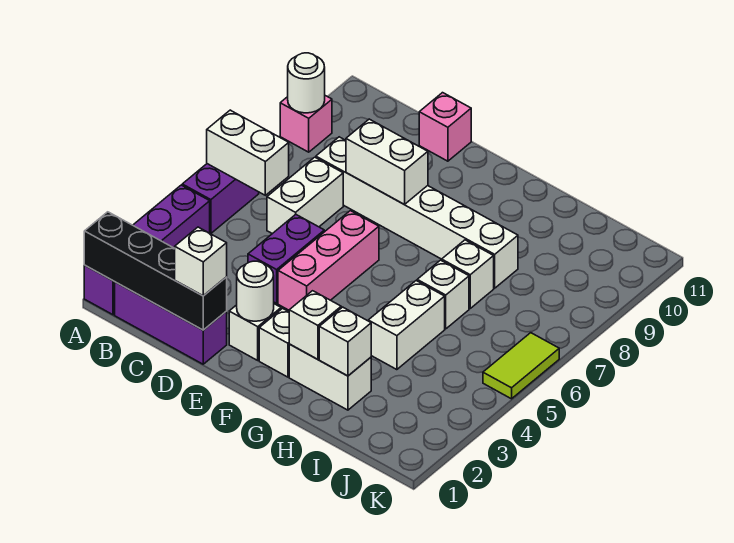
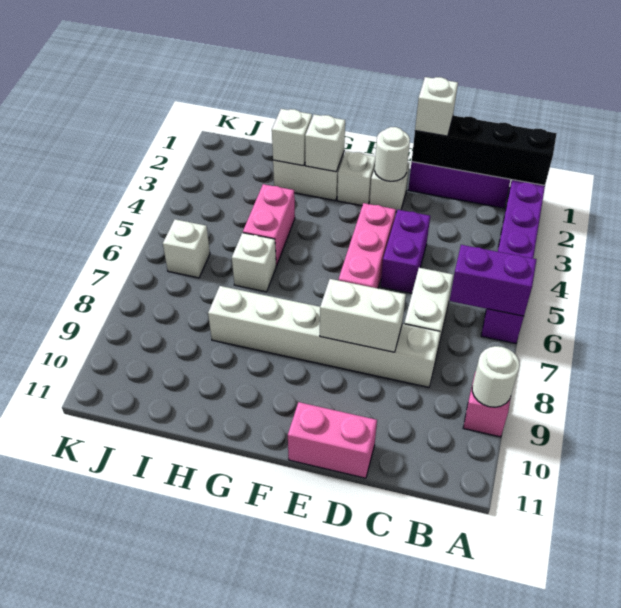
white 1x2 brick [207,110,289,195] -> purple 1x2 brick [450,245,537,316]
pink 1x1 brick [419,93,471,161] -> pink 1x2 brick [288,402,377,478]
white 1x2 brick [368,281,445,370] -> pink 1x2 brick [243,184,295,266]
white 1x1 brick [442,240,494,308] -> white 1x1 brick moved to [163,219,210,278]
lime 1x2 tile [483,333,559,399] -> none

